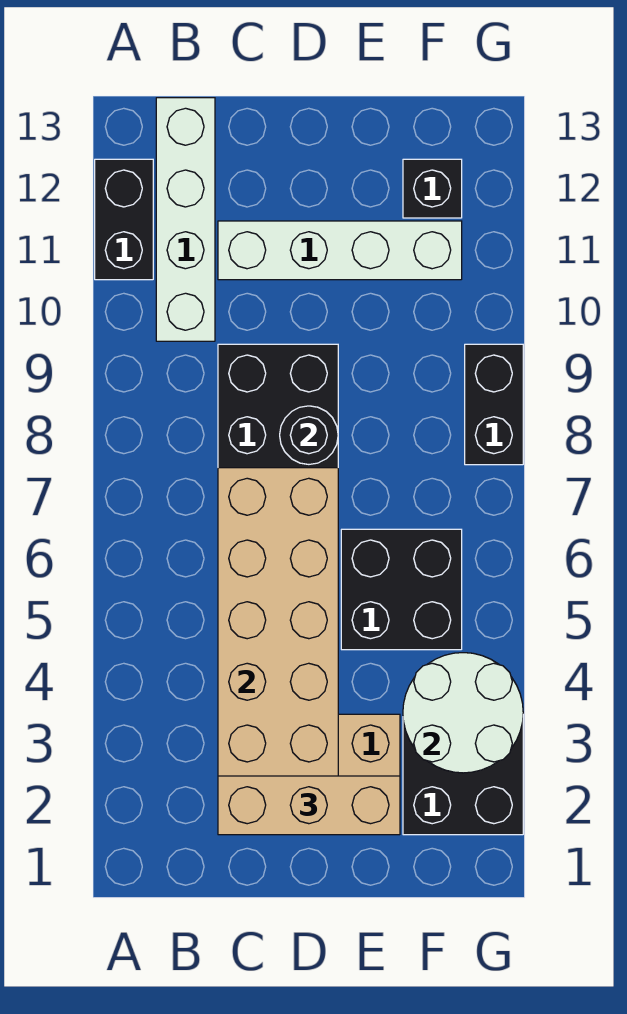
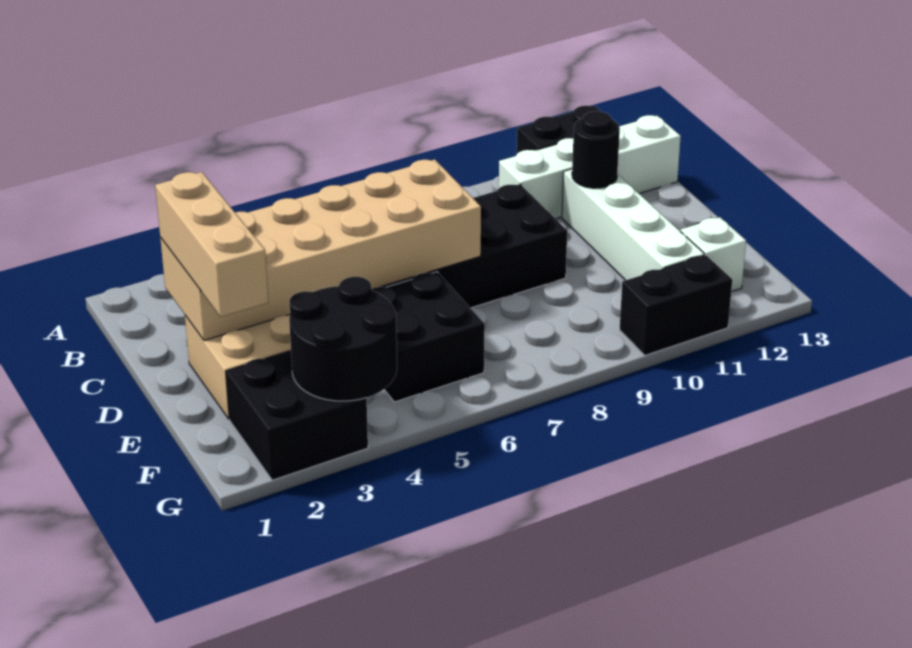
black 1x1 round brick [280,406,338,464] -> black 1x1 round brick moved to [572,111,620,188]
white 2x2 round brick [403,653,523,773] -> black 2x2 round brick [289,277,397,401]
black 1x1 brick [403,159,462,218] -> white 1x1 brick [681,217,746,292]
black 1x2 brick [465,344,523,465] -> black 1x2 brick moved to [620,255,732,355]

